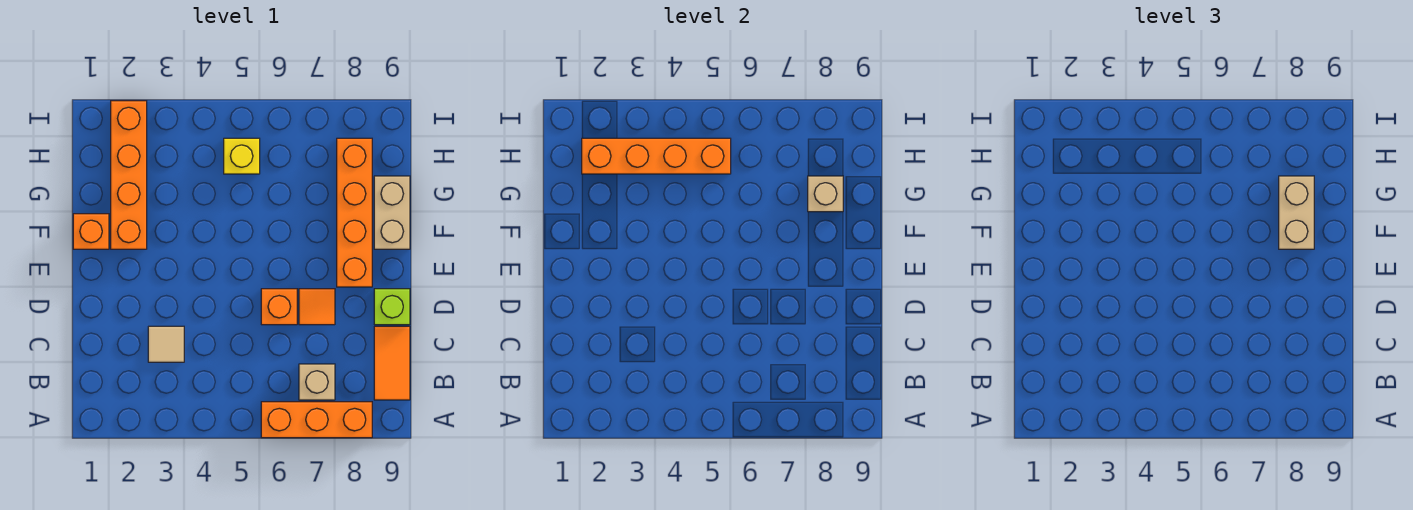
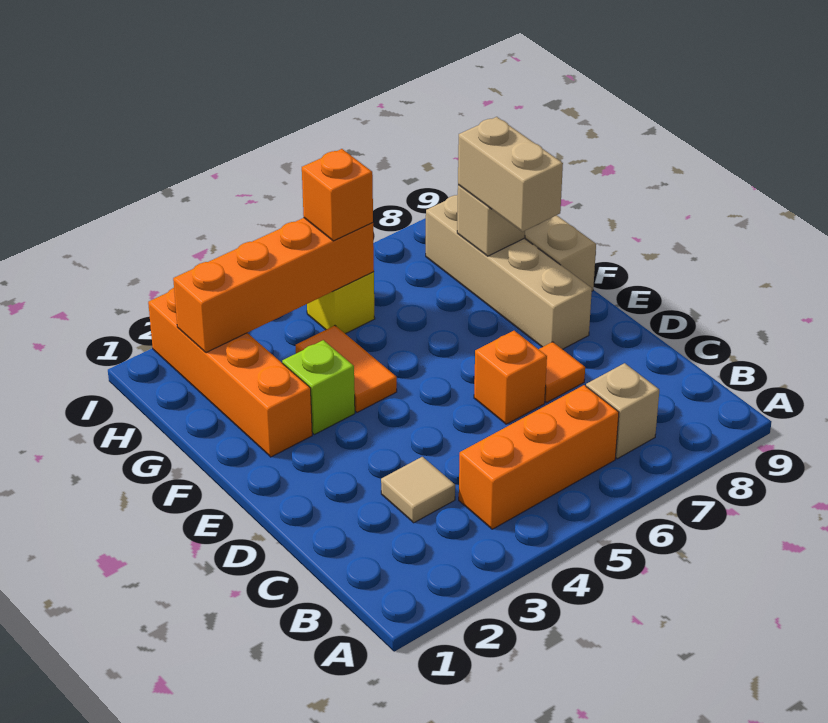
orange 1x3 brick [261,402,372,438] -> orange 1x3 brick moved to [459,385,619,529]
orange 1x2 tile [374,326,410,400] -> orange 1x2 tile moved to [296,326,397,412]
lime 1x1 brick [374,289,410,325] -> lime 1x1 brick moved to [282,340,355,434]
orange 1x4 brick [337,138,372,287] -> tan 1x4 brick [426,195,592,349]
orange 1x1 brick [73,214,109,249] -> orange 1x1 brick moved to [302,149,373,241]

